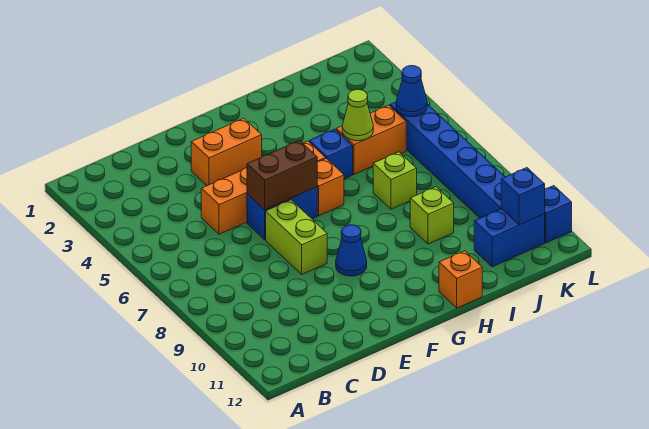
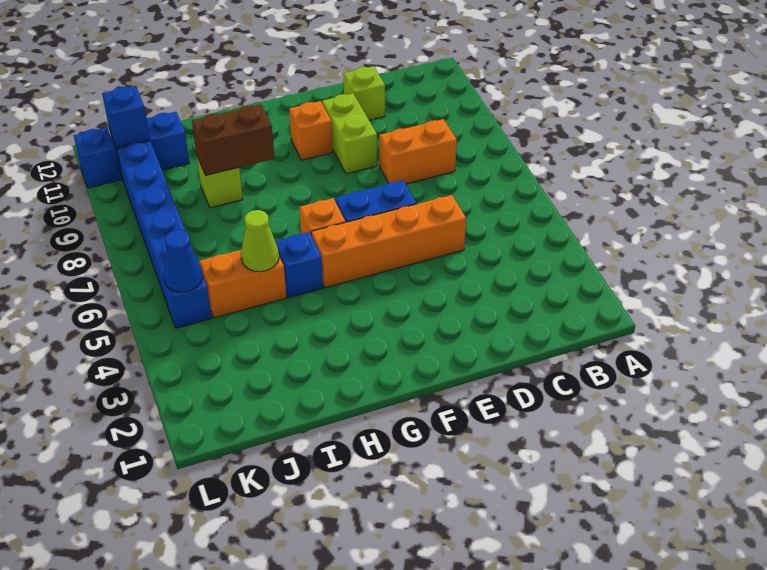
orange 1x2 brick [191,118,262,186] -> orange 1x2 brick moved to [379,119,457,184]
brown 1x2 brick [247,141,317,210] -> brown 1x2 brick moved to [192,104,274,176]
lime 1x2 brick [266,200,327,274] -> lime 1x2 brick moved to [322,93,377,174]
blue 1x1 cone [336,225,367,276] -> none
orange 1x1 brick [439,251,482,308] -> orange 1x1 brick moved to [289,101,333,160]
lime 1x1 brick [373,152,417,209] -> lime 1x1 brick moved to [344,66,385,120]

